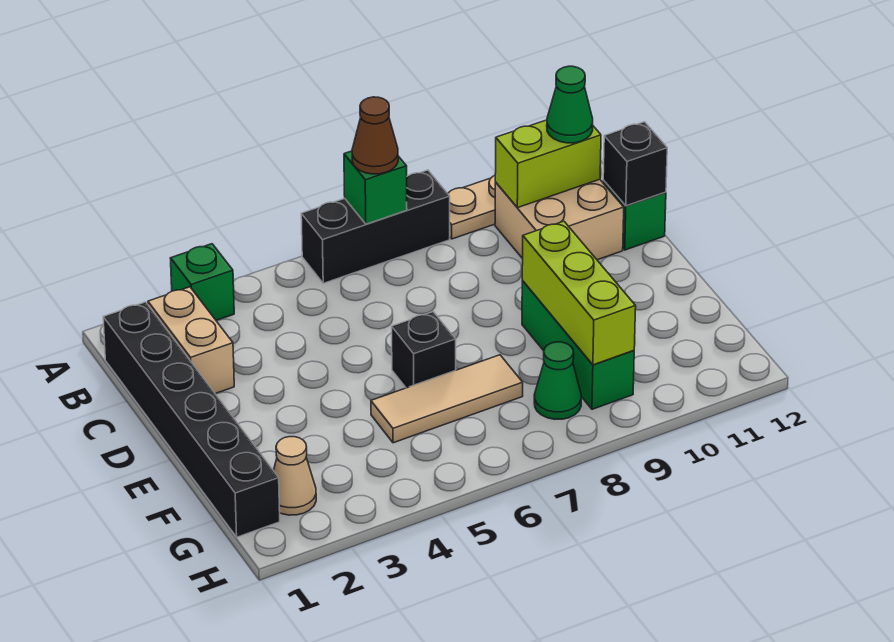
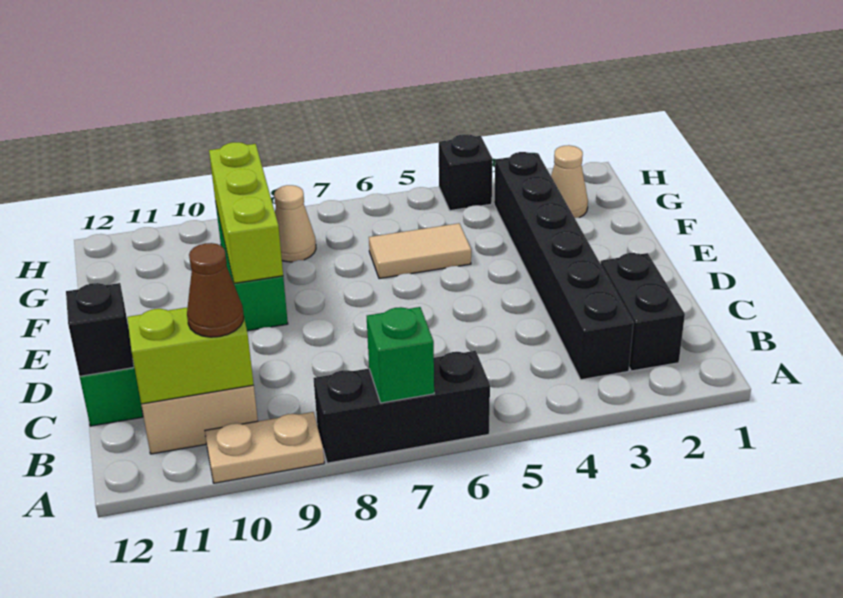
green 1x1 brick [170,244,234,320] -> none
brown 1x1 cone [352,97,398,174] -> brown 1x1 cone moved to [187,243,244,337]
black 1x6 brick [103,302,280,537] -> black 1x6 brick moved to [494,152,633,380]
tan 1x2 brick [148,287,234,394] -> black 1x2 brick [601,253,685,371]
green 1x1 cone [547,66,593,143] -> none
black 1x1 brick [392,312,456,388] -> black 1x1 brick moved to [439,134,492,211]
tan 1x3 tile [371,355,523,443] -> tan 1x2 tile [369,223,471,279]
green 1x1 cone [534,342,581,419] -> tan 1x1 cone [274,185,316,262]

